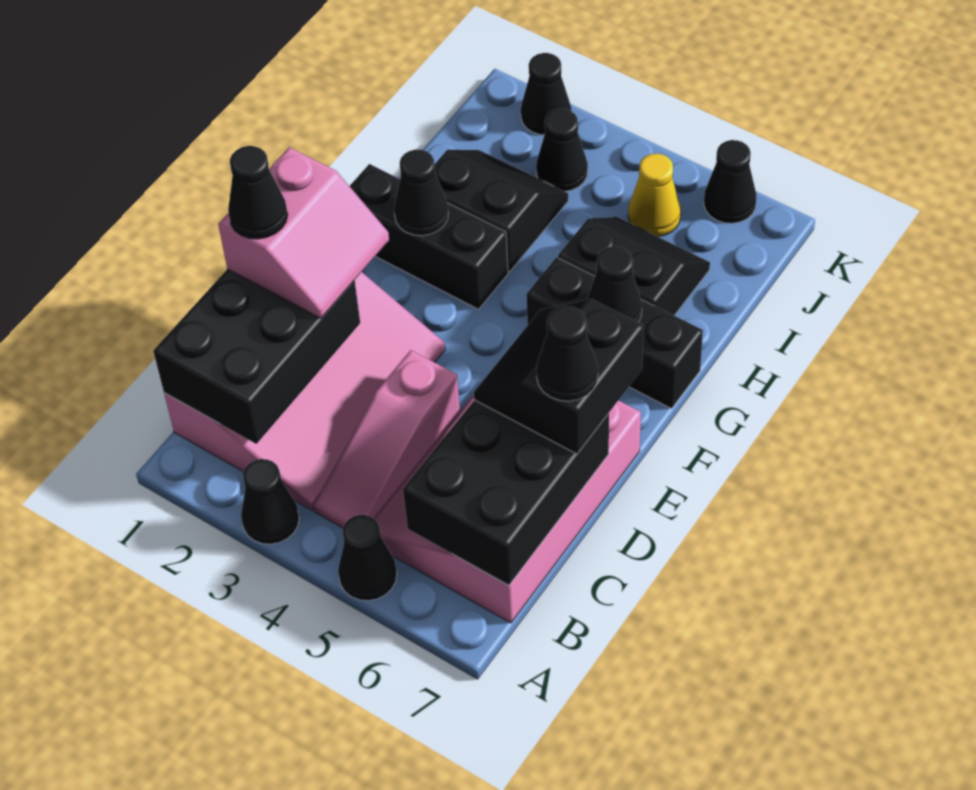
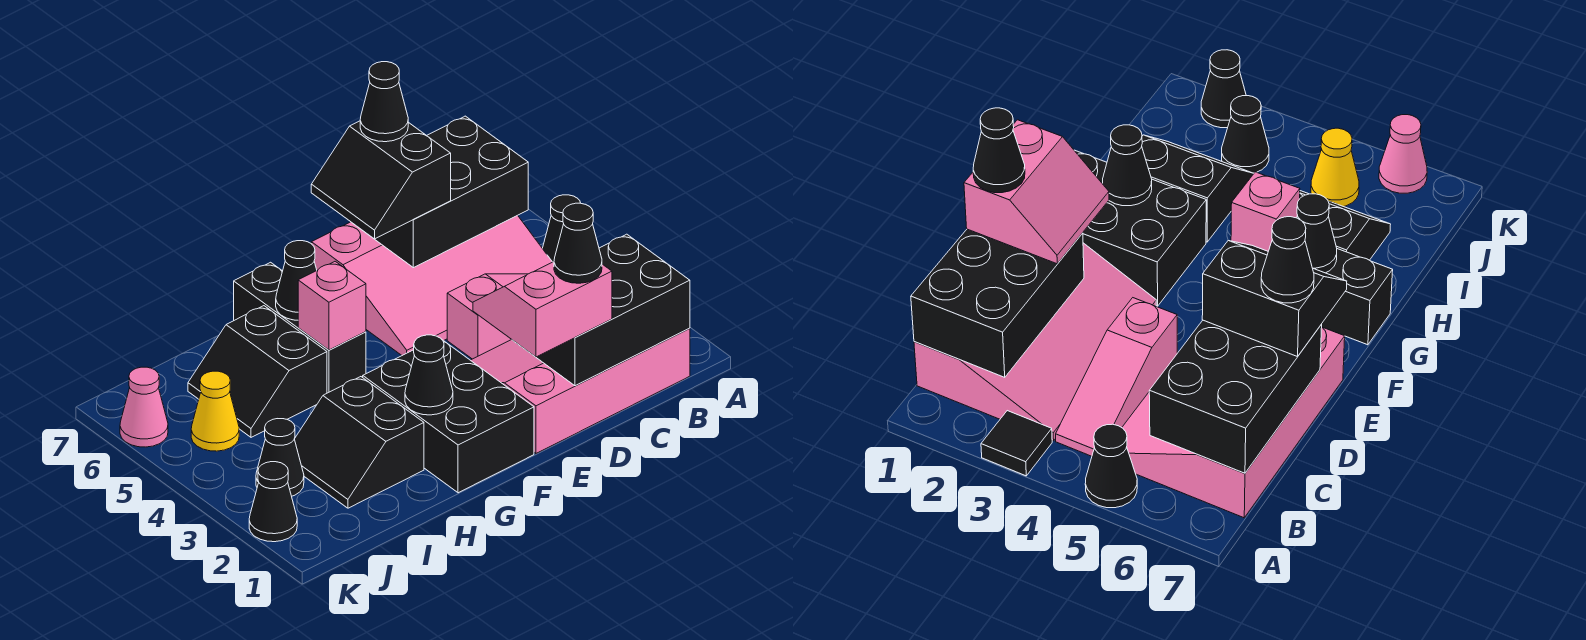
black 1x1 cone [241,459,299,544] -> black 1x1 tile [981,411,1052,476]
black 2x2 slope [474,299,644,454] -> black 2x2 slope turned to [311,121,451,239]
black 1x3 brick [350,164,508,309] -> black 2x3 brick [363,341,534,493]
none -> pink 1x1 brick [298,261,366,350]
black 1x1 cone [704,140,756,223] -> pink 1x1 cone [120,367,168,447]

